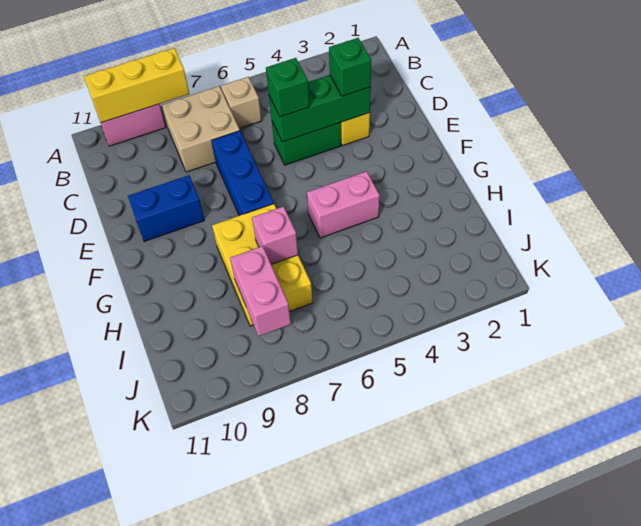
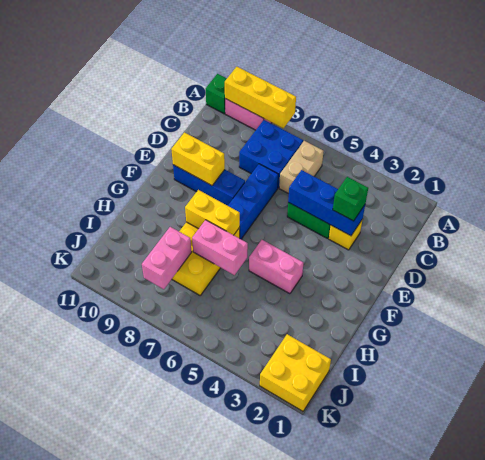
tan 1x1 brick [221,77,262,129] -> tan 1x2 brick [279,141,324,194]
tan 2x2 brick [162,86,240,172] -> blue 2x2 brick [239,120,303,188]
green 1x3 brick [269,75,371,142] -> blue 1x3 brick [288,170,365,236]
green 1x1 brick [266,58,309,117] -> green 1x1 brick moved to [206,74,227,114]
blue 1x2 brick [128,175,204,242] -> blue 1x3 brick [173,165,245,206]
none -> yellow 1x2 brick [171,133,225,186]
none -> yellow 1x2 brick [185,190,240,235]
pink 1x1 brick [252,206,298,265] -> pink 1x2 brick [192,220,248,275]
none -> yellow 2x2 brick [260,334,331,411]

